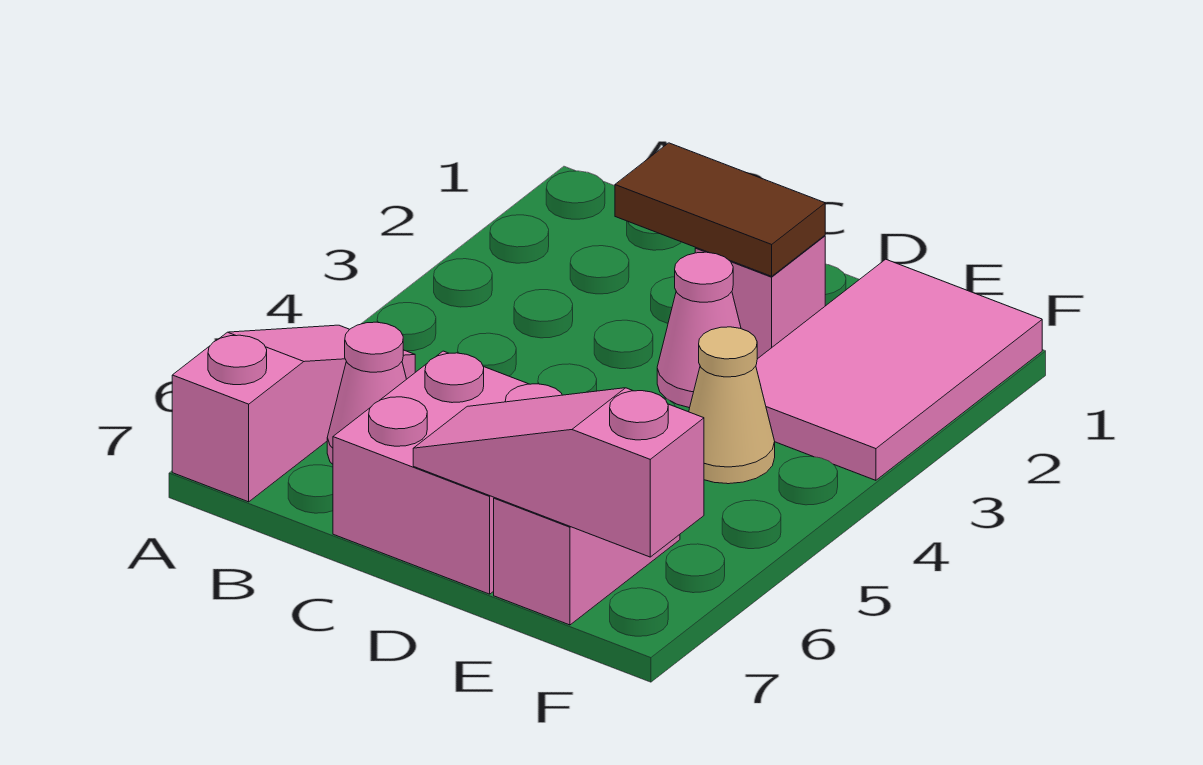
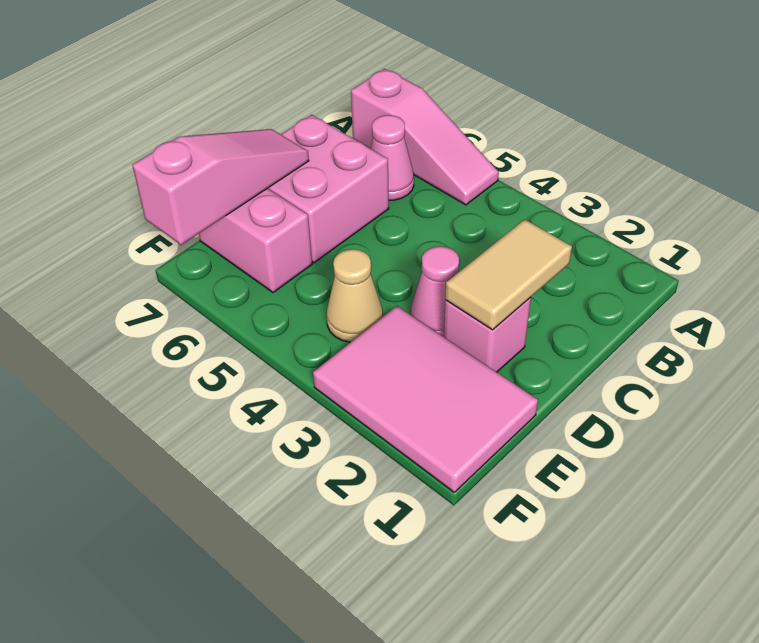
brown 1x2 tile [615,143,825,276] -> tan 1x2 tile [445,219,572,330]

